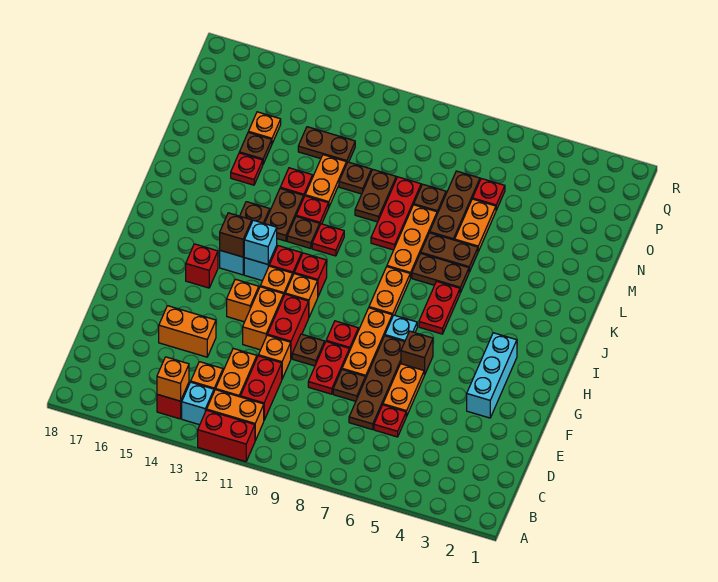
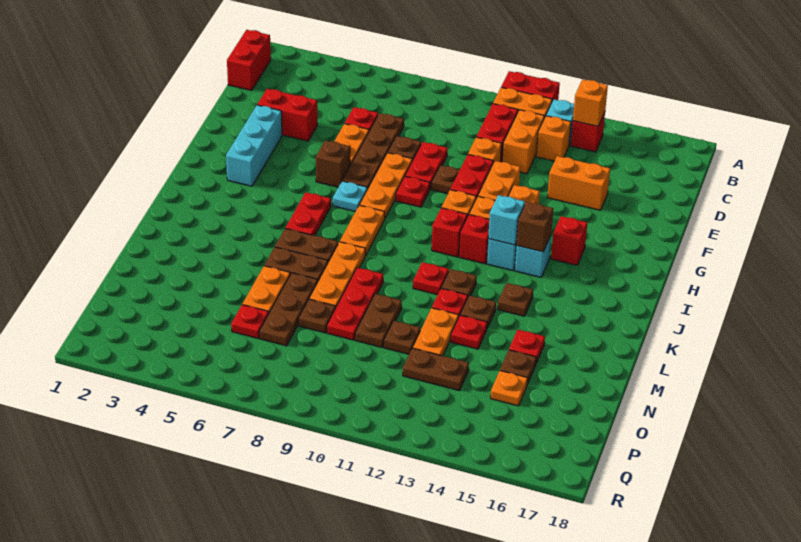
none -> red 1x2 brick [227,30,271,90]
none -> red 1x2 brick [257,89,317,141]
brown 1x2 plate [265,188,304,241] -> brown 1x1 plate [460,295,496,328]

